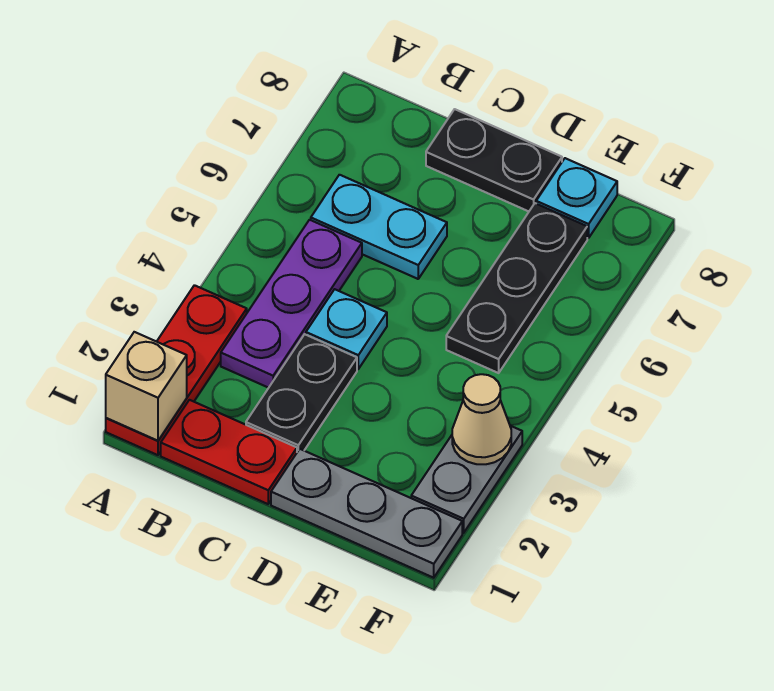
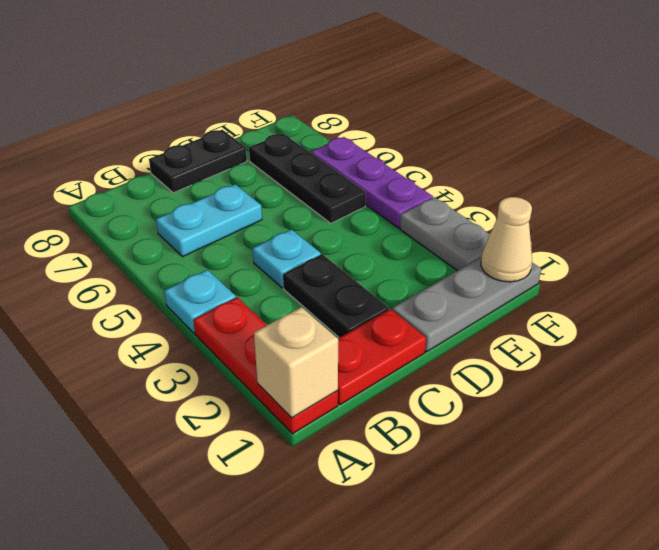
purple 1x3 plate [221,220,362,388] -> purple 1x3 plate moved to [311,137,433,228]
cyan 1x1 plate [536,158,617,238] -> cyan 1x1 plate moved to [164,270,236,333]
tan 1x1 cone [452,374,511,464] -> tan 1x1 cone moved to [481,197,532,282]

